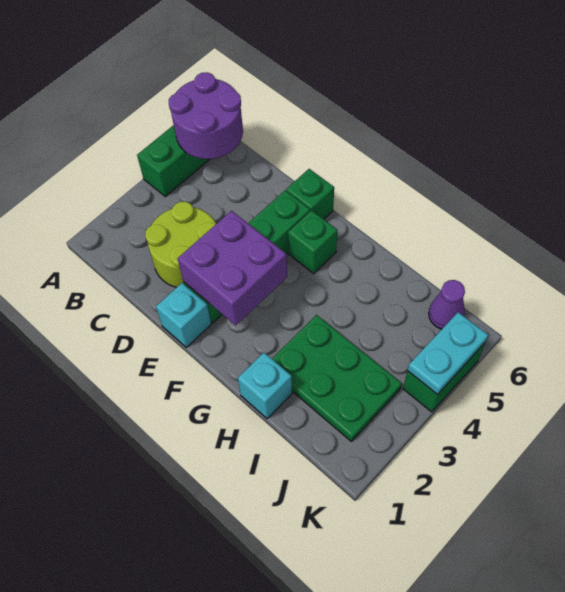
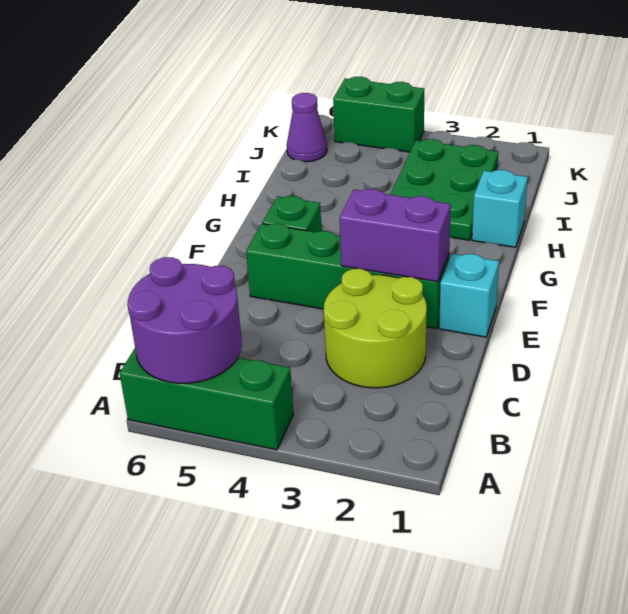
purple 2x2 brick [178,211,287,325] -> purple 1x2 brick [340,189,451,282]
green 1x1 brick [286,169,334,219] -> none
cyan 1x2 plate [408,312,488,395] -> none

